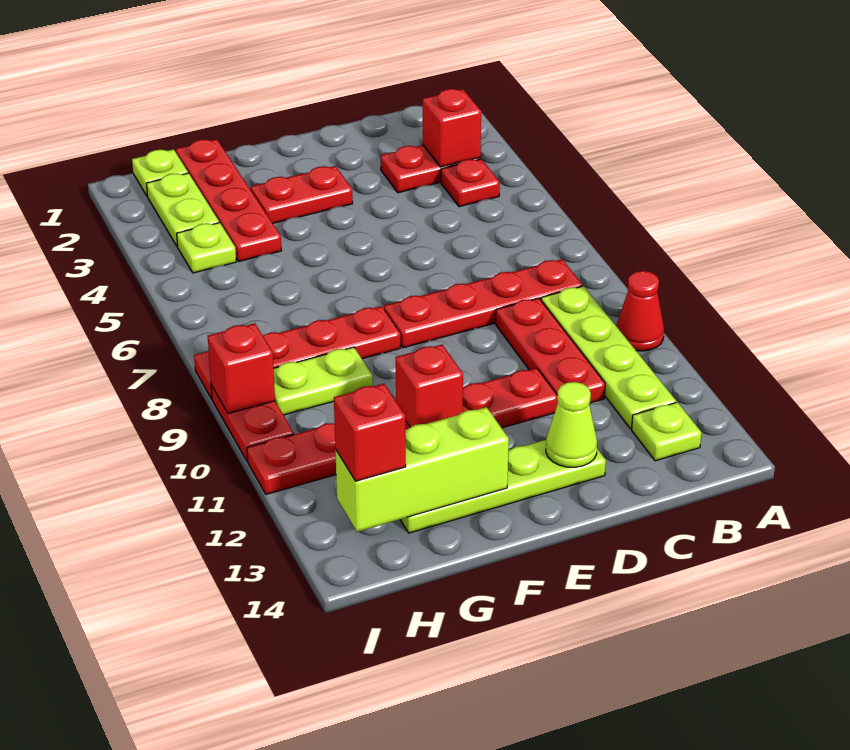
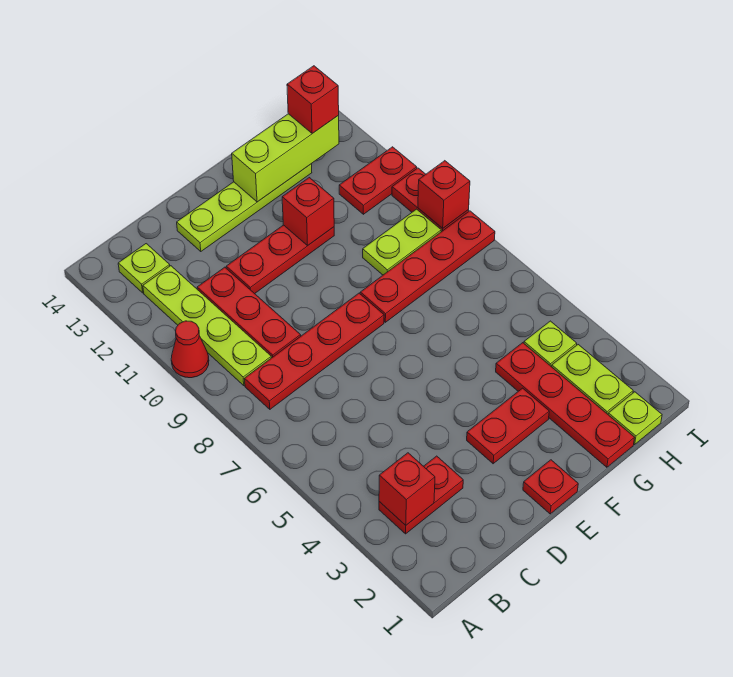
red 1x1 plate [441,159,500,207] -> red 1x1 plate moved to [523,460,578,514]
lime 1x1 cone [546,382,597,467] -> none

